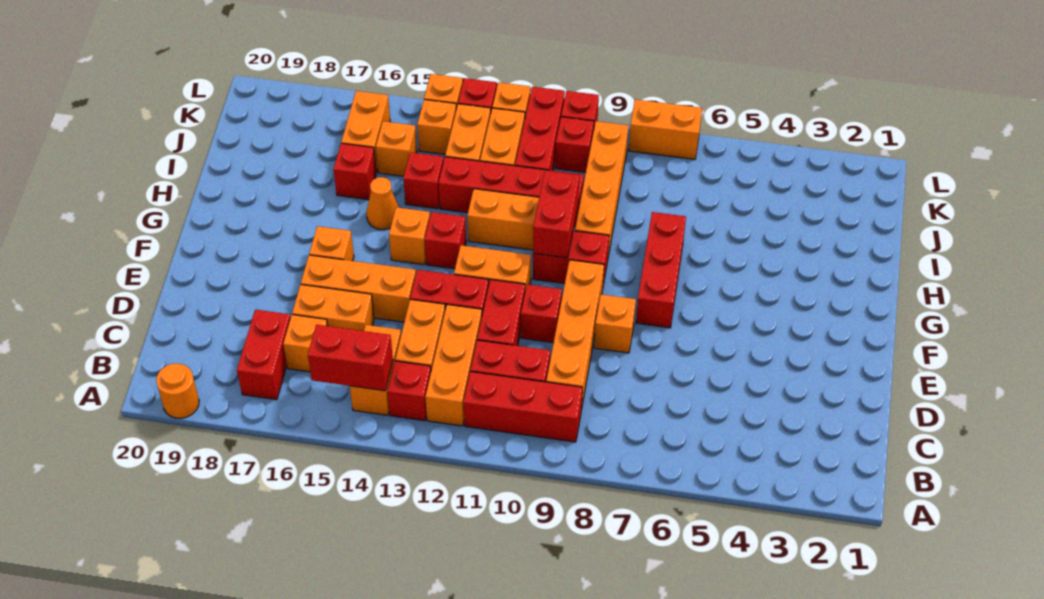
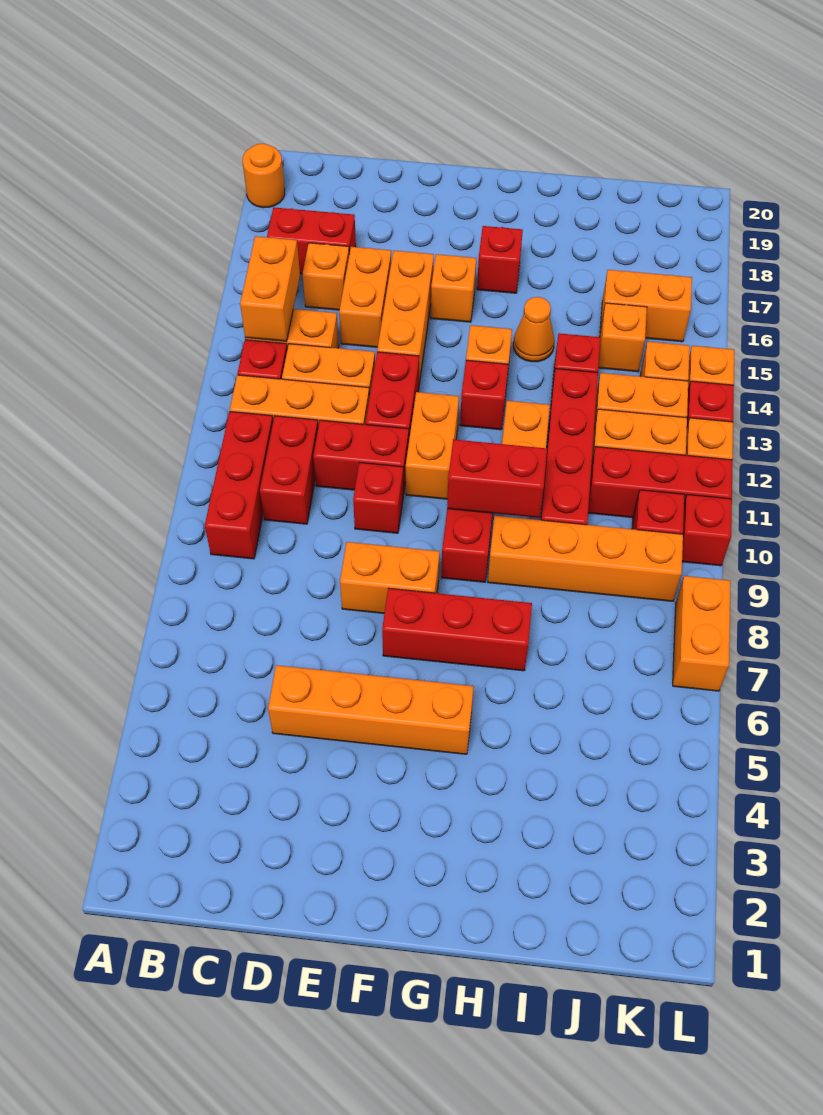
red 1x2 brick [308,325,393,391] -> orange 1x2 brick [240,236,300,341]
orange 1x4 brick [546,260,604,410] -> orange 1x4 brick moved to [268,665,474,754]
orange 1x1 brick [594,294,636,353] -> orange 1x2 brick [340,542,440,613]
red 1x1 brick [333,143,376,200] -> red 1x1 brick moved to [477,226,523,293]

